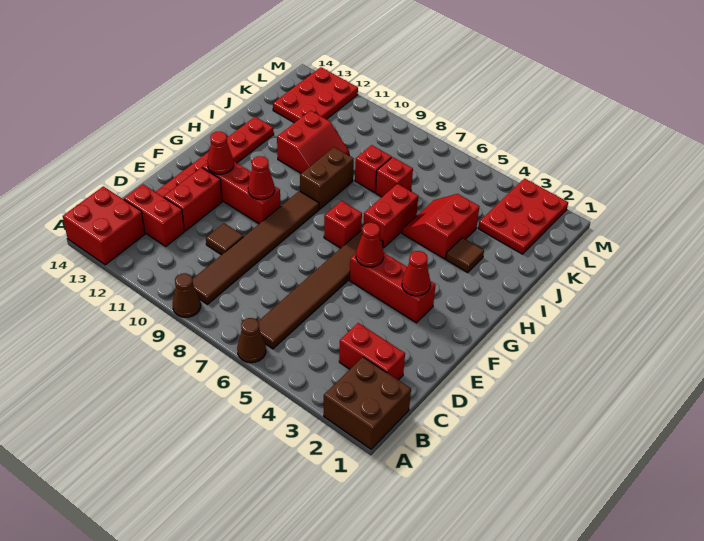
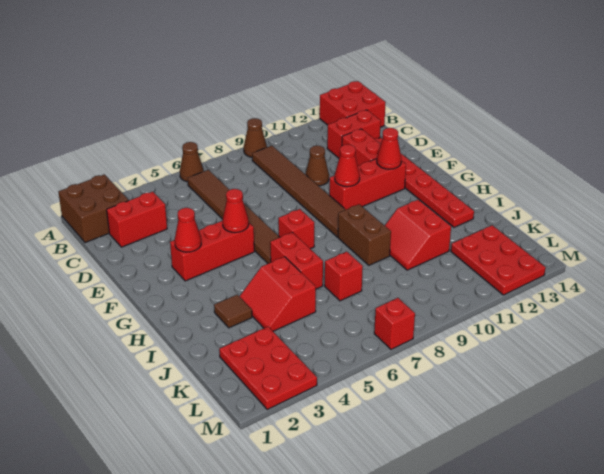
brown 1x1 tile [206,223,244,255] -> brown 1x1 cone [305,146,329,186]
red 2x2 slope [402,194,480,259] -> red 2x2 slope turned to [239,257,316,331]
red 1x1 brick [355,145,392,193] -> red 1x1 brick moved to [374,298,415,349]

